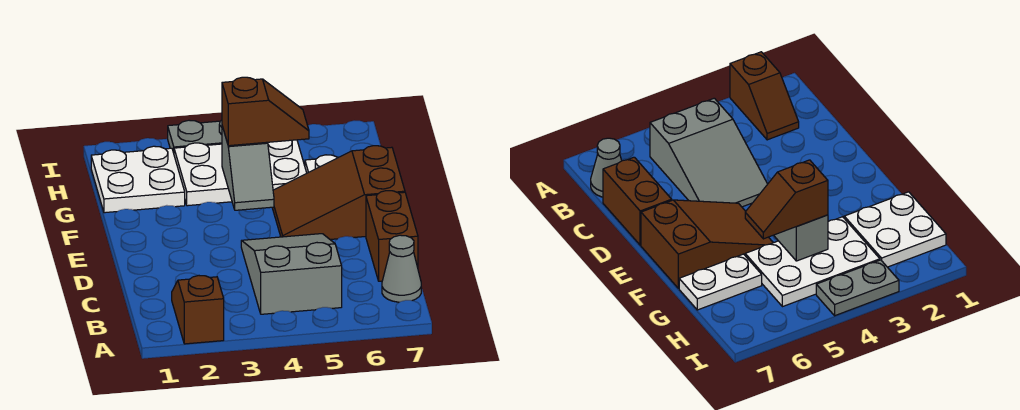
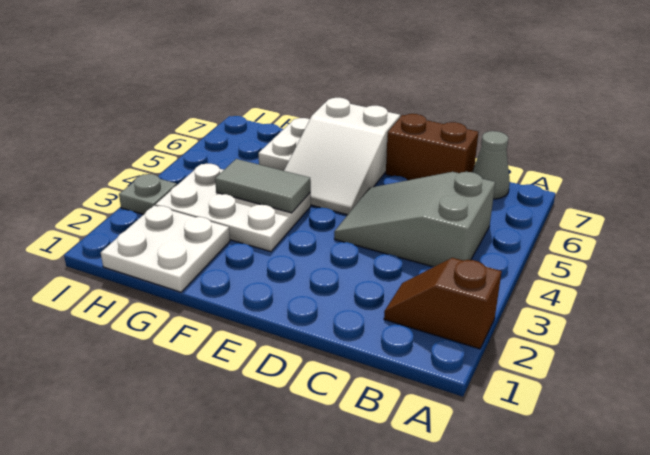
brown 2x3 slope [272,146,405,239] -> white 2x3 slope [284,98,400,215]
grey 1x2 slope [222,126,274,210] -> grey 1x2 tile [215,159,311,213]
white 2x3 plate [174,140,307,206] -> white 2x3 plate turned to [155,164,311,252]
brown 1x2 slope [222,77,309,146] -> none
grey 1x2 plate [168,120,222,153] -> grey 1x1 plate [119,174,177,214]

